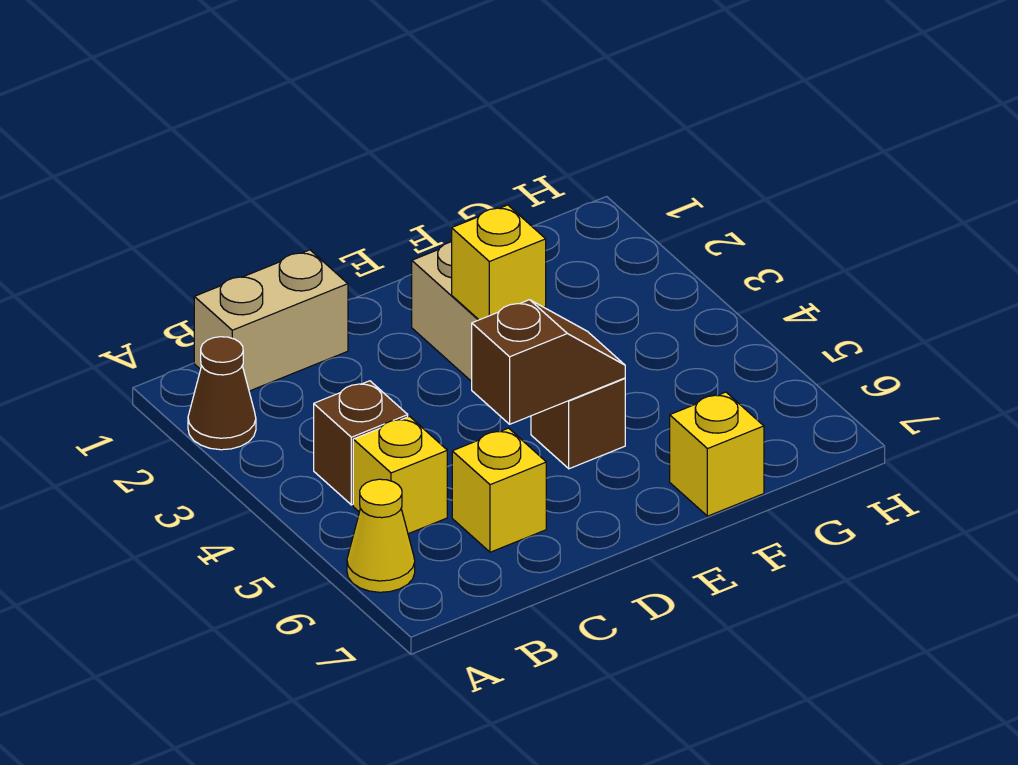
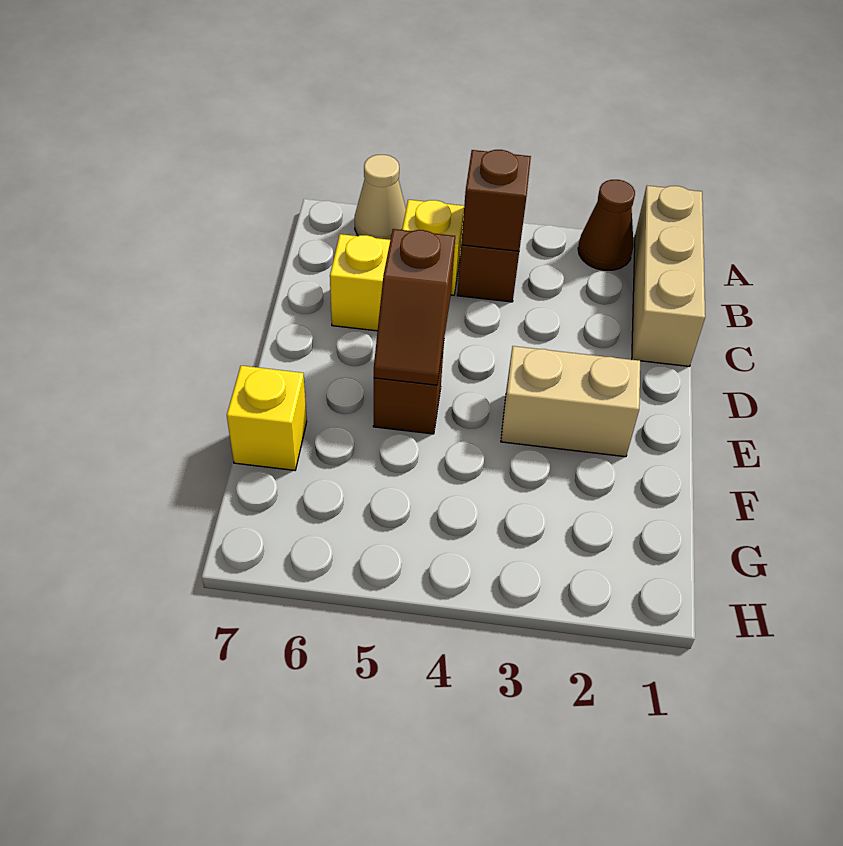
yellow 1x1 cone [347,479,415,592] -> tan 1x1 cone [355,155,406,240]
tan 1x2 brick [194,250,348,391] -> tan 1x3 brick [632,186,705,366]
none -> brown 1x1 brick [461,150,531,251]
yellow 1x1 brick [452,205,546,320] -> none

